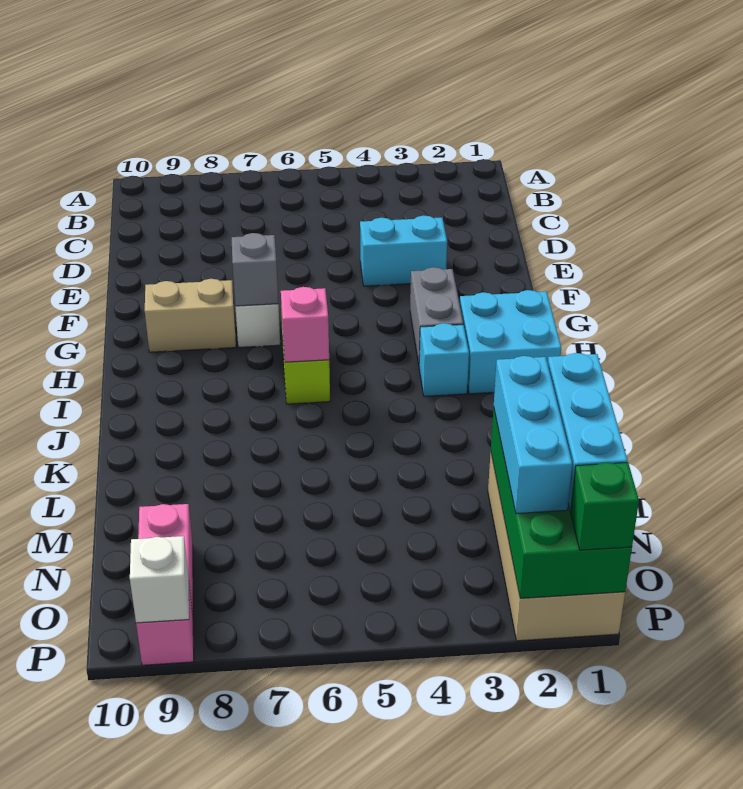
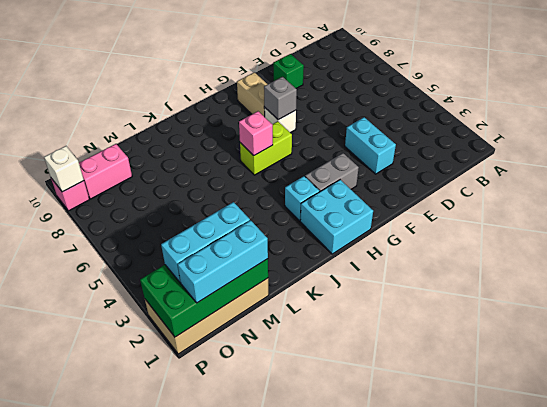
green 1x1 brick [570,462,639,550] -> green 1x1 brick moved to [273,54,304,88]

